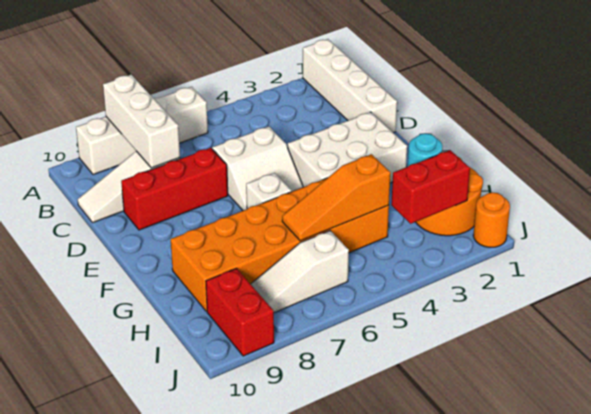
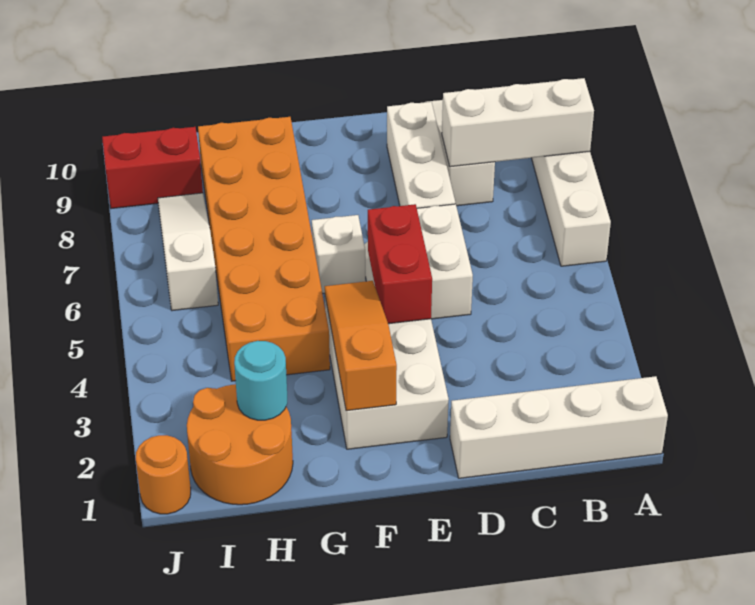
red 1x3 brick [121,148,228,230] -> white 1x3 brick [387,102,455,208]
orange 1x3 slope [282,154,391,241] -> orange 1x3 slope moved to [325,281,397,411]
red 1x2 brick [391,150,470,224] -> red 1x2 brick moved to [368,204,432,324]

